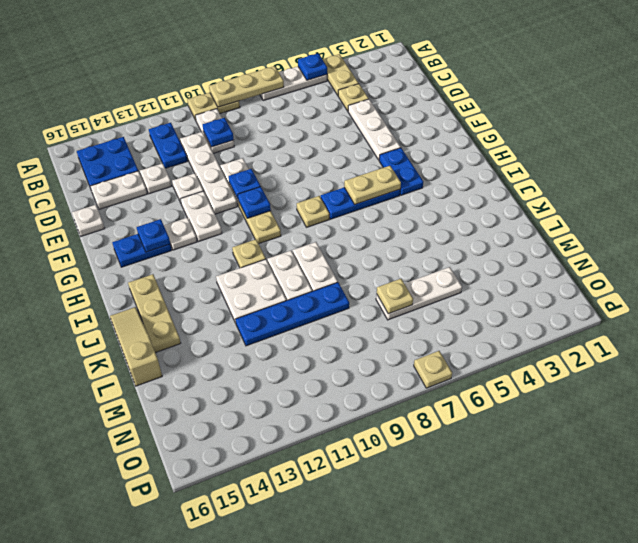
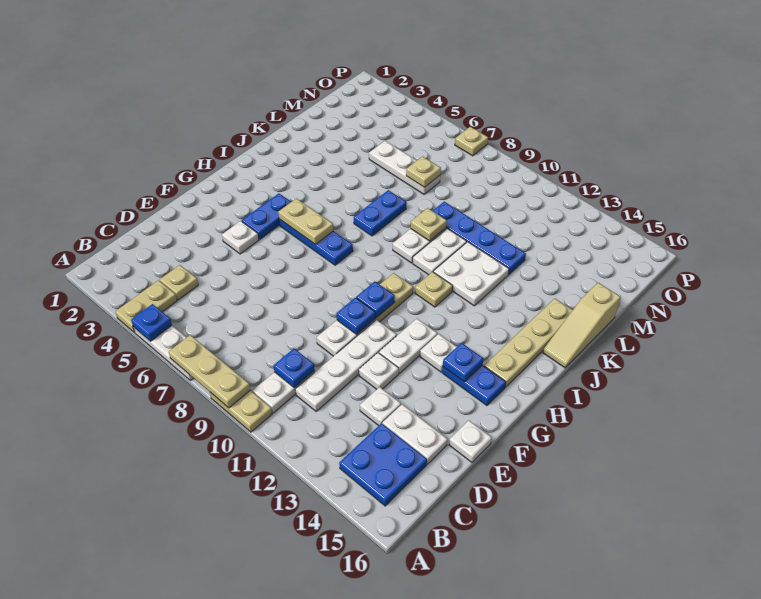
blue 1x2 plate [149,123,187,168] -> blue 1x2 plate moved to [354,190,407,236]
white 1x3 plate [348,99,401,160] -> white 1x1 plate [222,221,259,254]
tan 1x1 plate [297,196,329,227] -> tan 1x1 plate moved to [411,208,447,241]
tan 1x3 plate [128,274,181,353] -> tan 1x4 plate [484,298,573,387]

